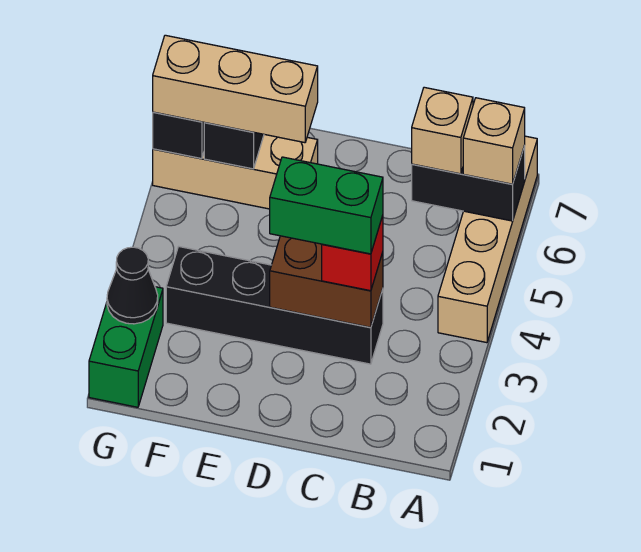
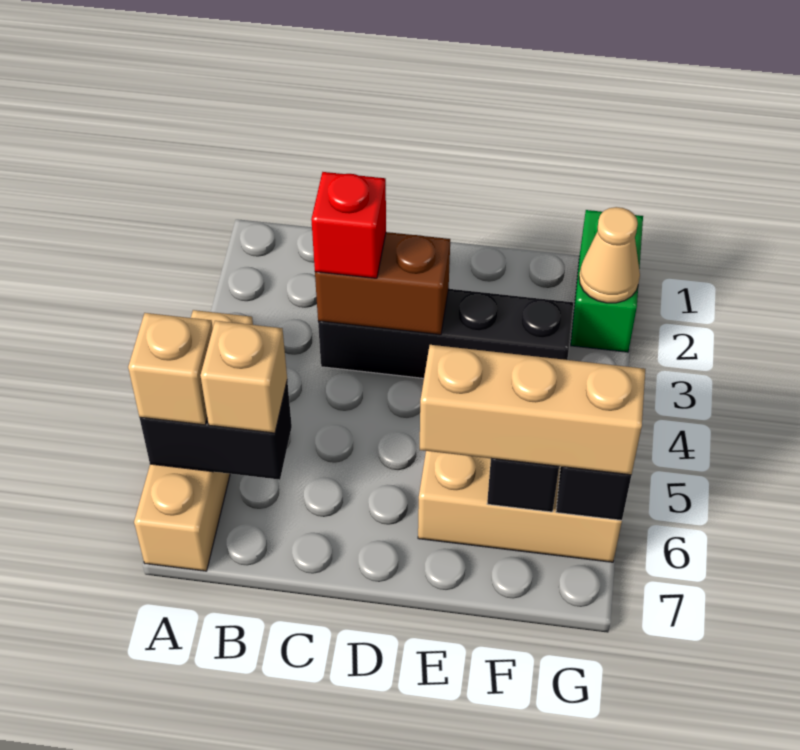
green 1x2 brick [270,157,383,254] -> none
black 1x1 cone [107,247,158,324] -> tan 1x1 cone [579,207,640,303]

